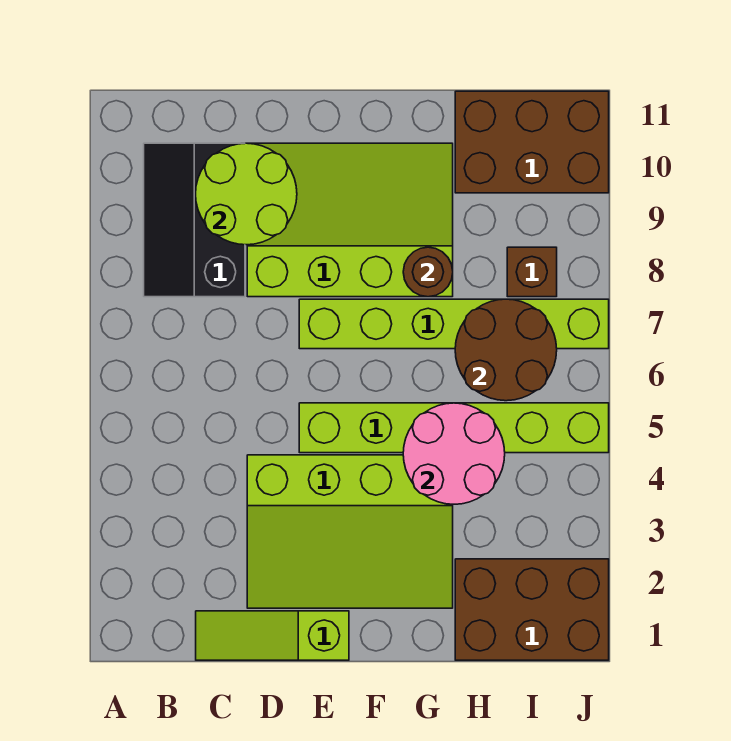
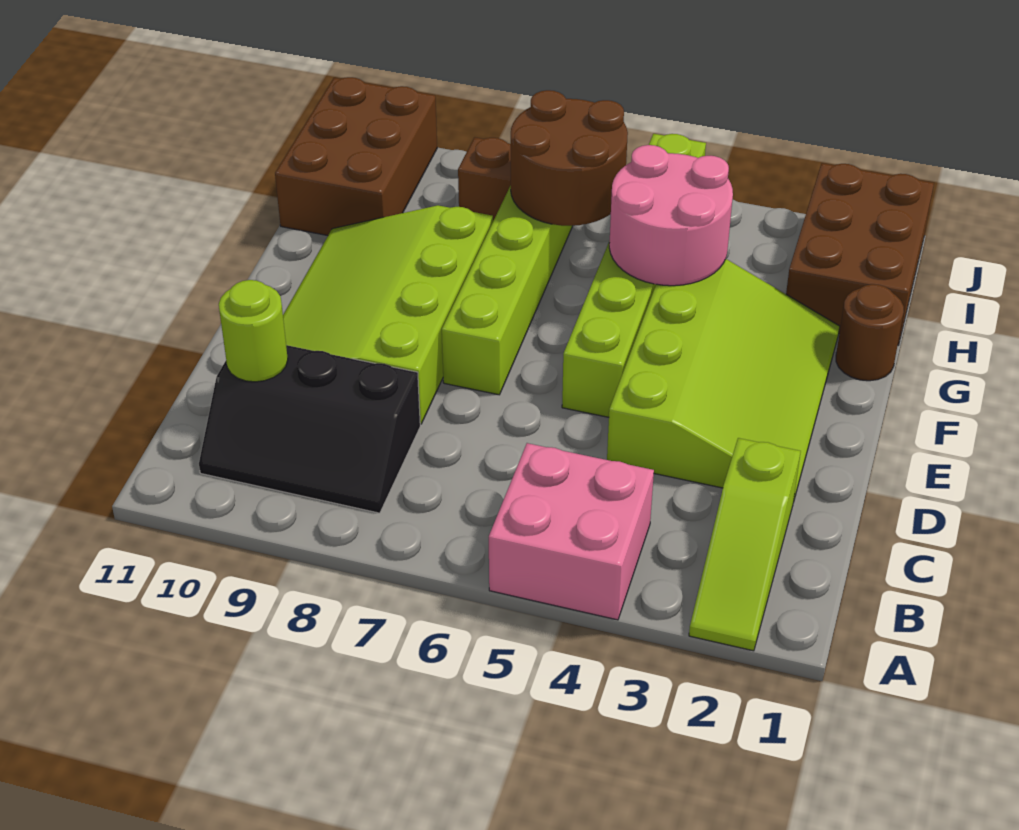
none -> pink 2x2 brick [489,443,654,620]
lime 1x3 slope [196,611,349,660] -> lime 1x3 slope moved to [689,438,801,651]
lime 2x2 round brick [196,143,297,245] -> lime 1x1 round brick [219,280,288,382]
brown 1x1 round brick [403,247,453,297] -> brown 1x1 round brick moved to [836,284,904,381]

